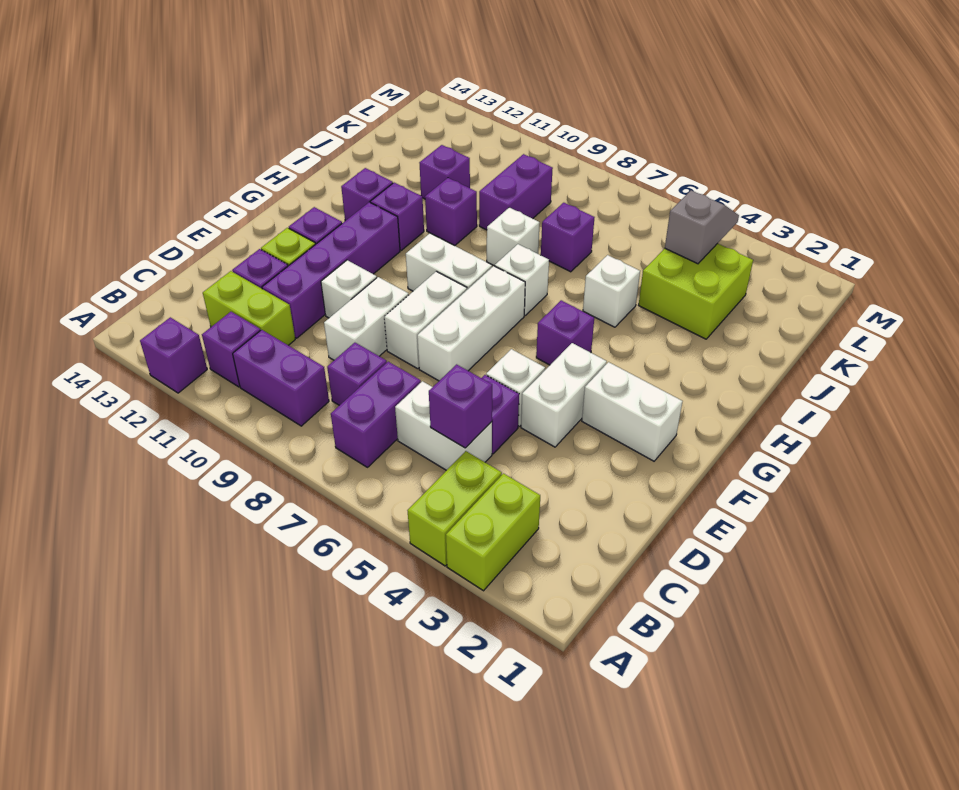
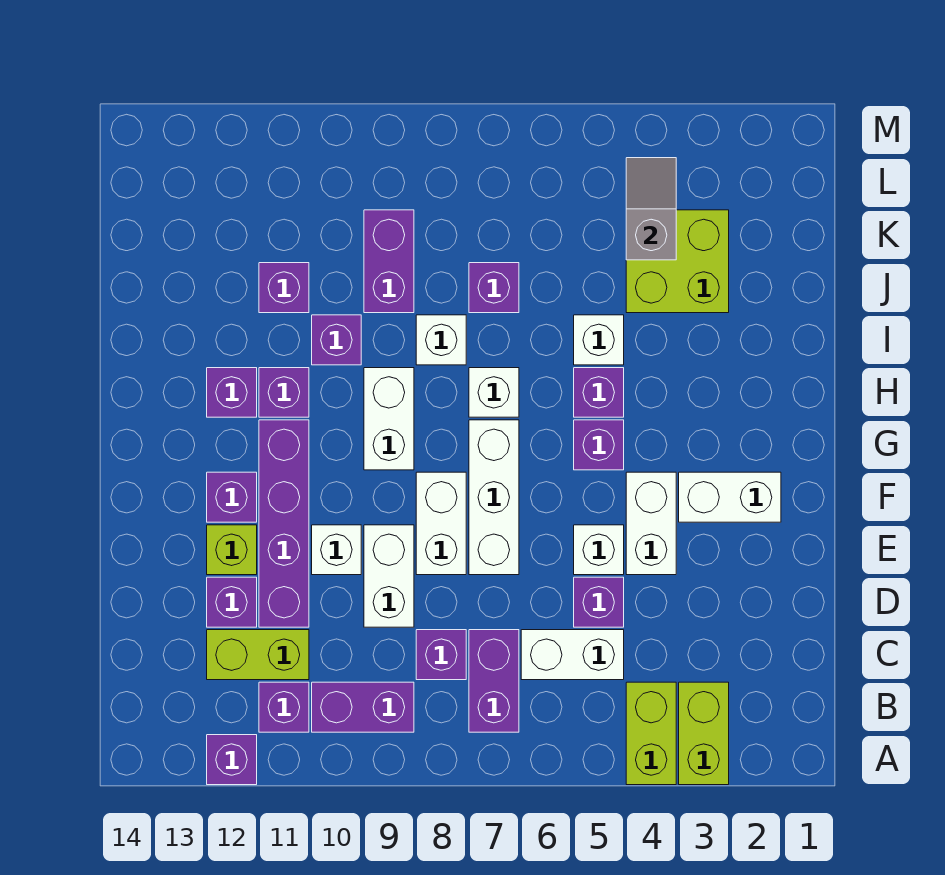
purple 1x1 brick [429,364,492,448] -> purple 1x1 brick moved to [574,368,624,417]
white 1x2 brick [406,233,492,291] -> white 1x2 brick turned to [364,368,414,470]

